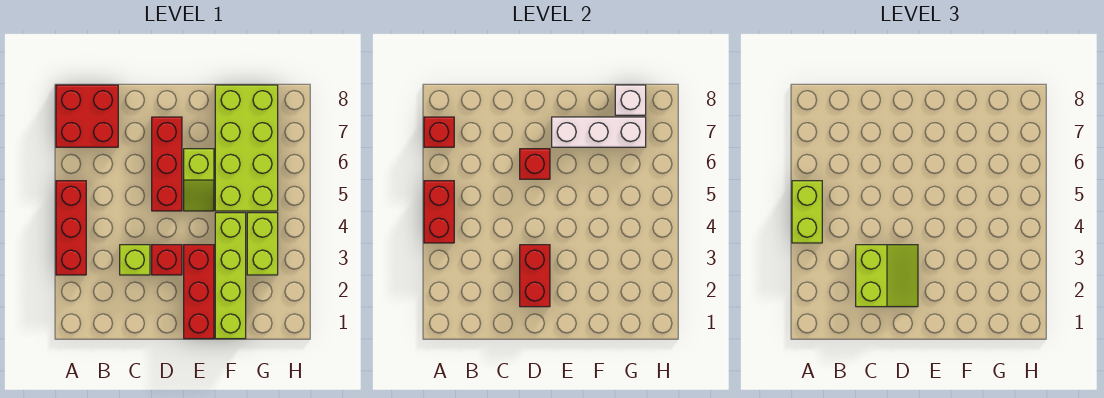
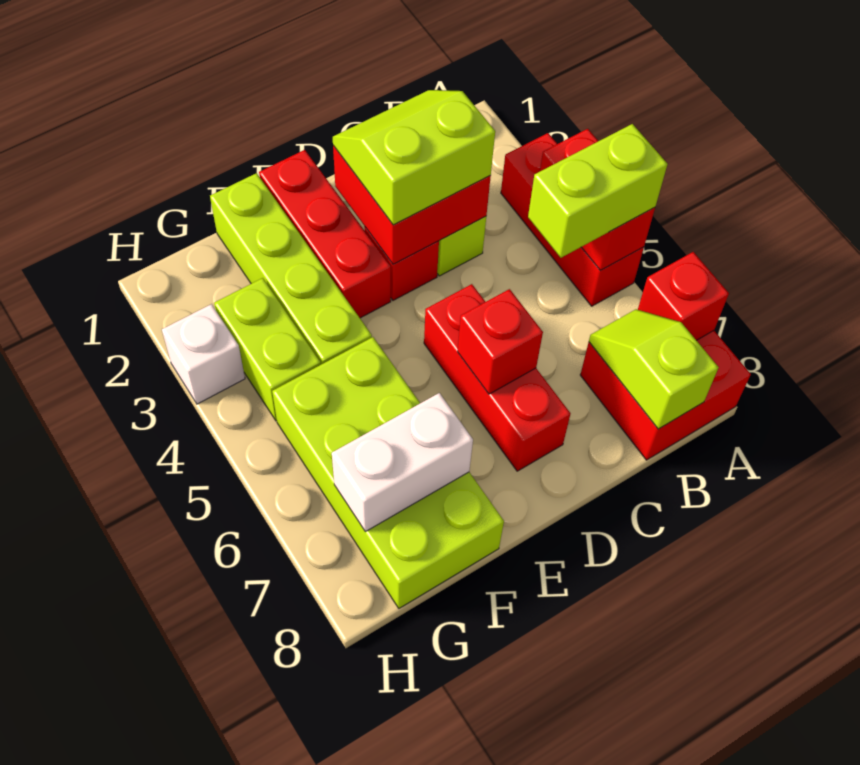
lime 1x2 brick [792,181,822,243] -> lime 1x2 brick turned to [528,124,667,258]
lime 2x2 slope [856,245,918,307] -> lime 2x2 slope turned to [333,90,495,225]
red 1x2 brick [520,245,550,307] -> red 2x2 brick [333,146,491,264]
lime 1x2 slope [184,149,214,211] -> lime 1x2 slope moved to [589,309,719,429]
white 1x3 brick [552,117,646,147] -> white 1x2 brick [332,393,473,532]
white 1x1 brick [615,85,646,115] -> white 1x1 brick moved to [162,304,245,404]

